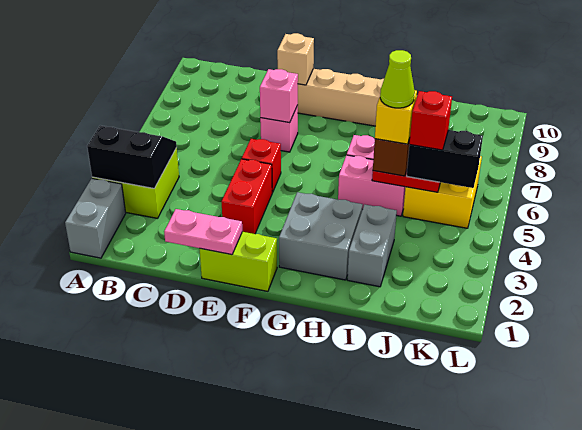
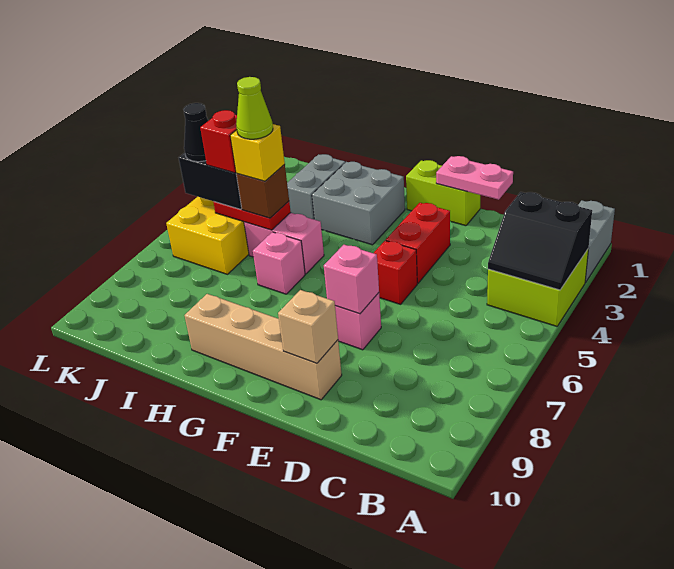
none -> black 1x1 cone [183,103,208,162]

